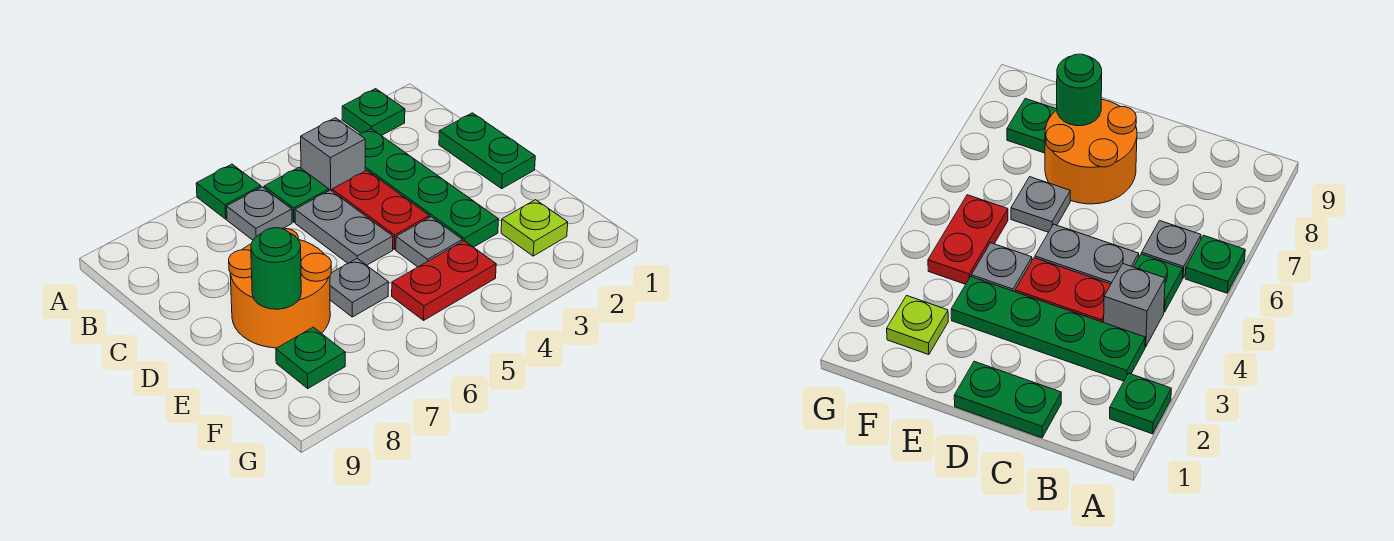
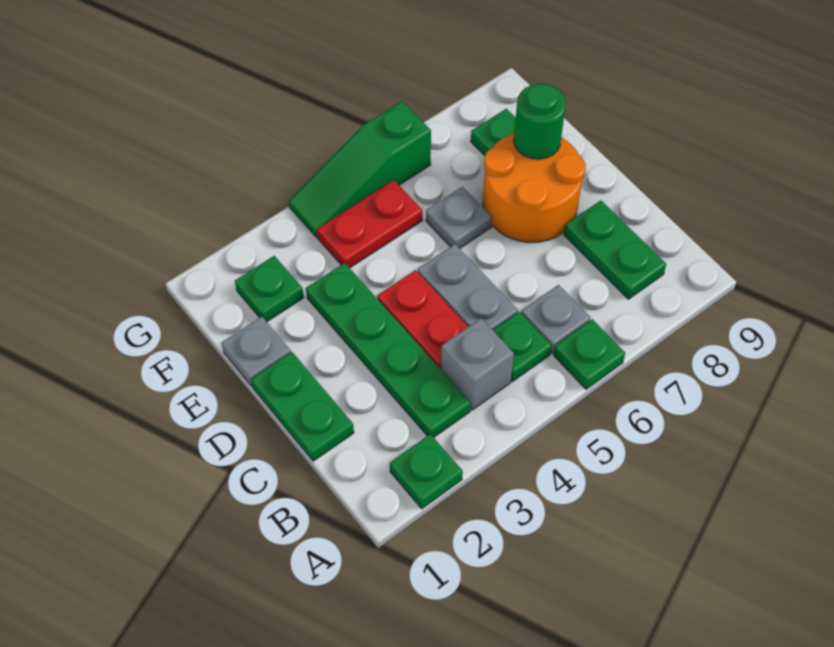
none -> green 1x2 plate [564,200,666,299]
grey 1x1 plate [396,217,462,267] -> grey 1x1 plate moved to [222,317,291,386]
lime 1x1 plate [501,200,568,256] -> green 1x1 plate [235,256,304,322]
none -> green 1x3 slope [289,101,431,237]

